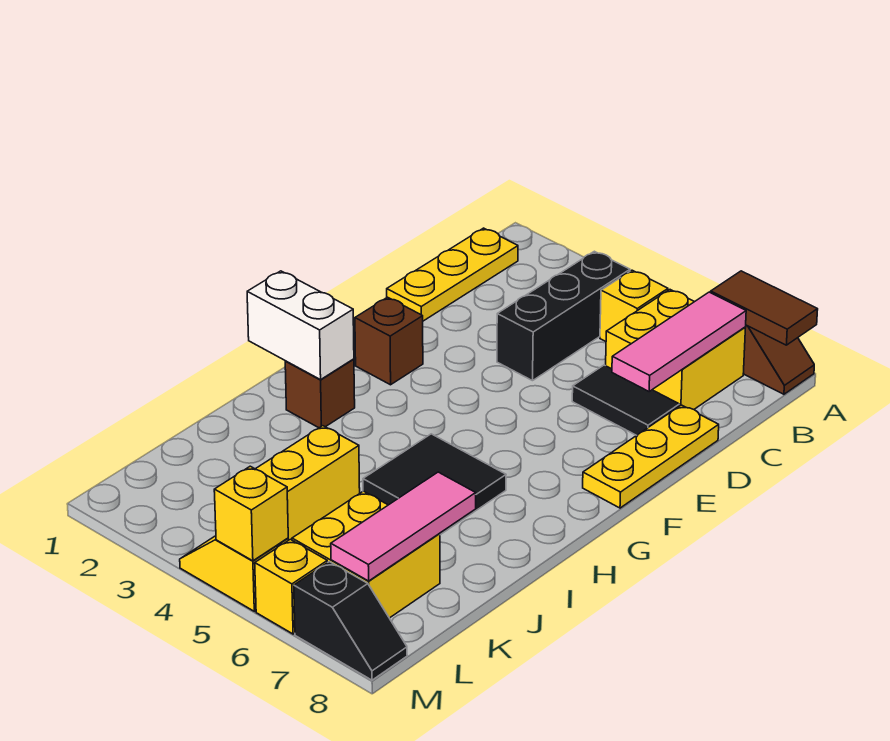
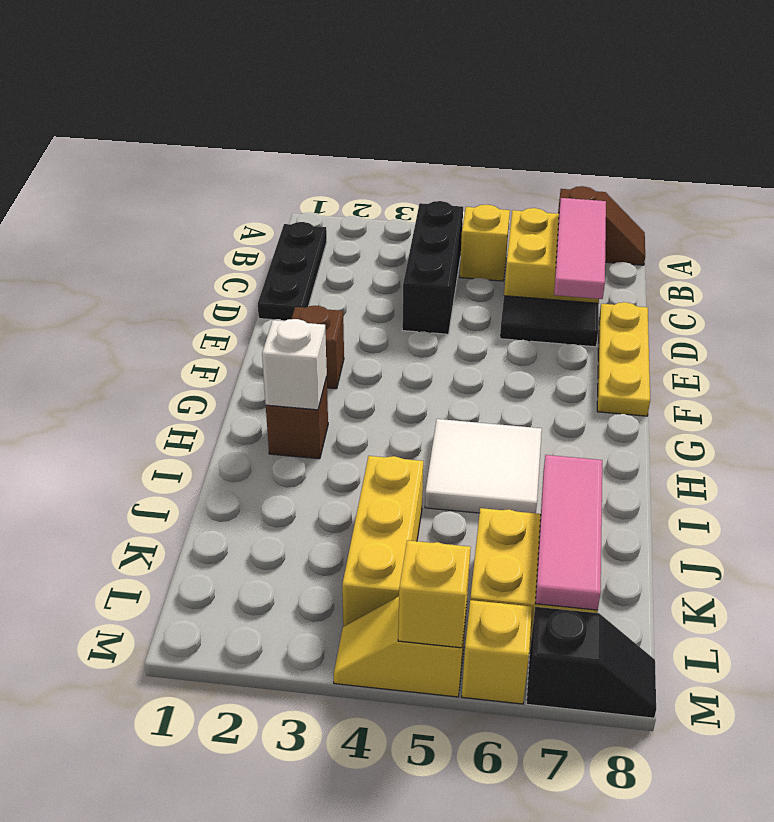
brown 1x2 tile [711,271,818,345] -> none
yellow 1x3 plate [387,228,518,321] -> black 1x3 plate [258,222,327,321]
white 1x2 brick [247,271,354,380] -> white 1x1 brick [262,319,327,410]
black 2x2 tile [363,434,506,535] -> white 2x2 tile [425,419,542,513]

